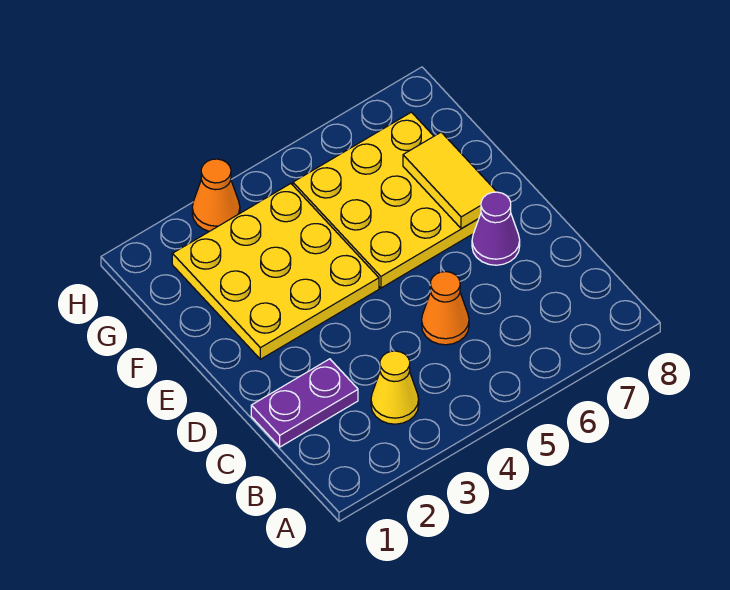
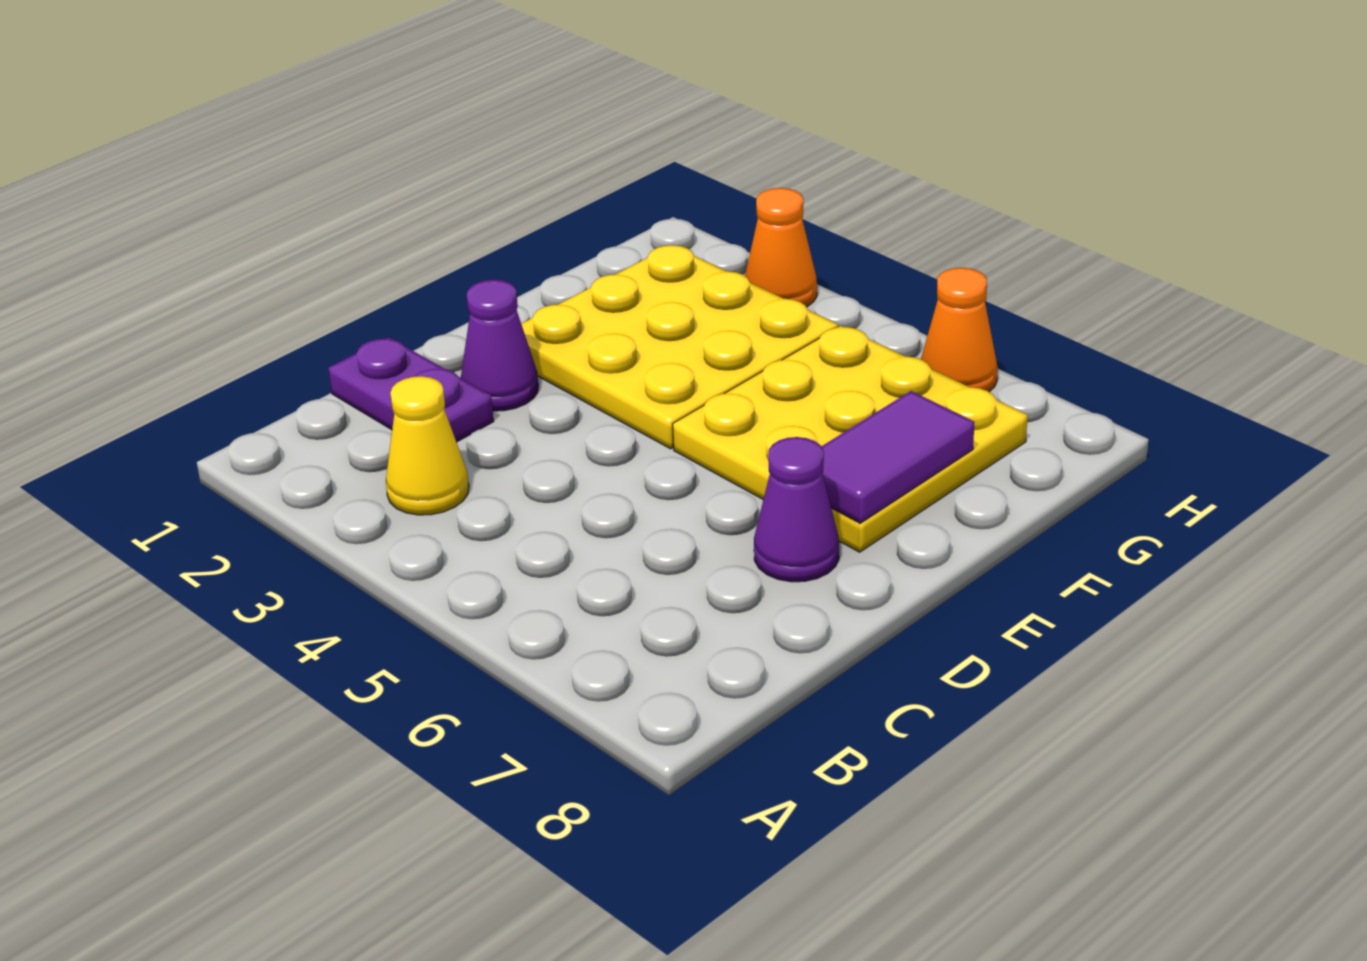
orange 1x1 cone [422,272,469,345] -> orange 1x1 cone moved to [921,268,998,392]
none -> purple 1x1 cone [461,280,538,411]
yellow 1x2 tile [403,132,497,229] -> purple 1x2 tile [821,391,974,523]

